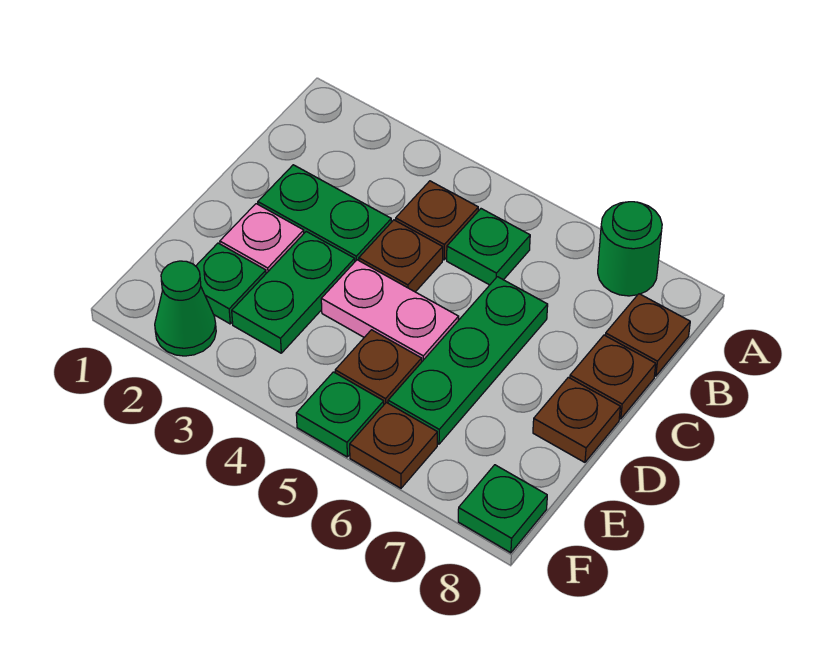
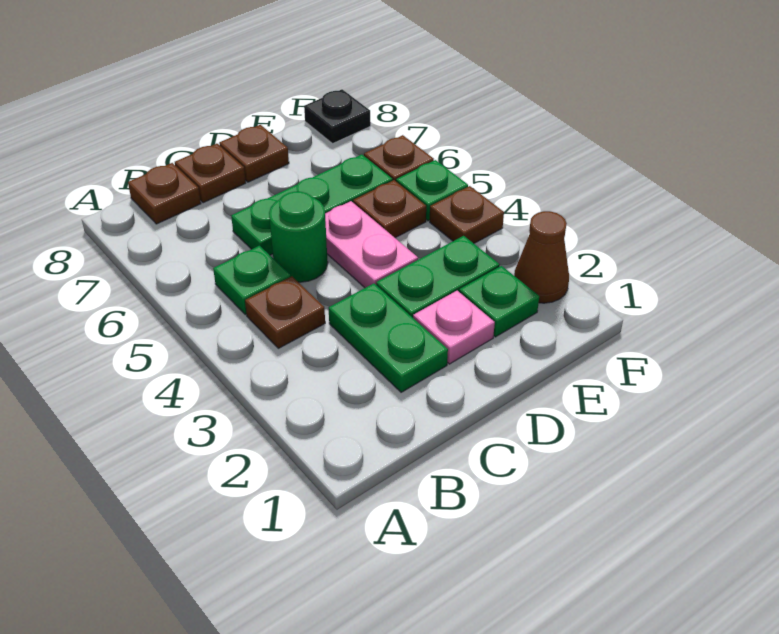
green 1x1 round brick [598,202,662,296] -> green 1x1 round brick moved to [269,192,328,282]
brown 1x1 plate [359,220,443,292] -> brown 1x1 plate moved to [430,186,504,243]
green 1x1 cone [155,261,216,356] -> brown 1x1 cone [514,211,569,303]
green 1x1 plate [458,465,547,553] -> black 1x1 plate [304,89,371,144]

